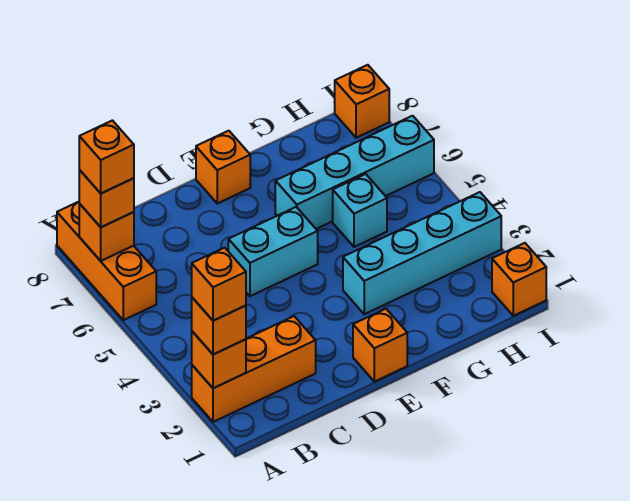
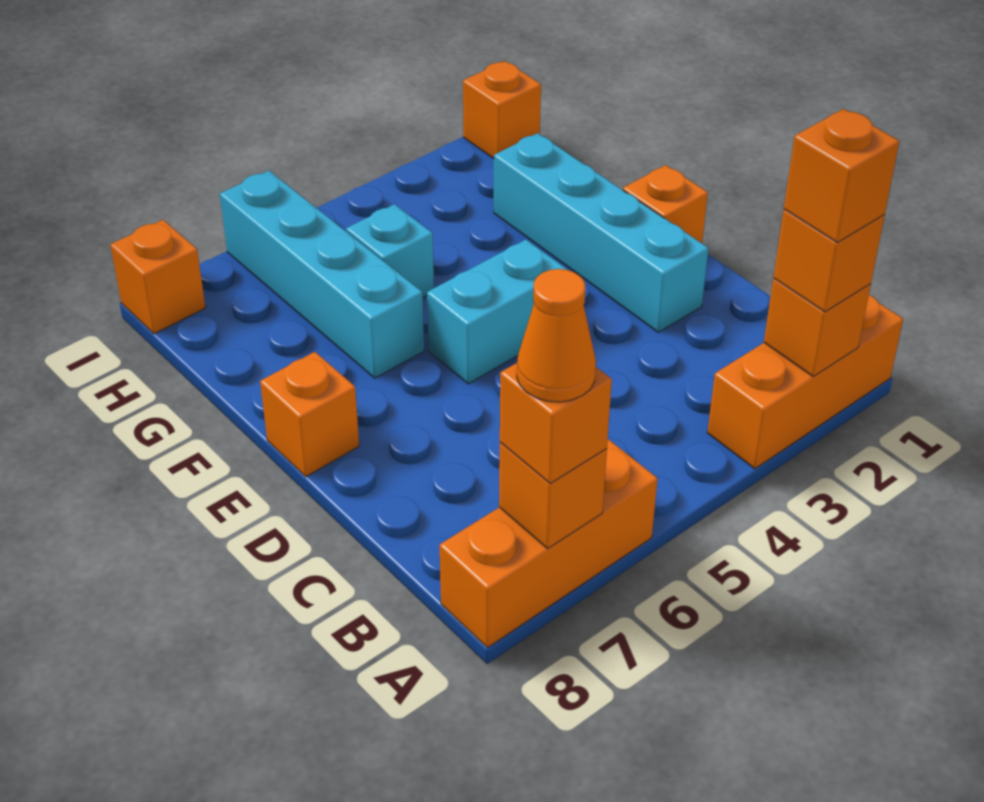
orange 1x3 brick [192,316,316,422] -> orange 1x3 brick turned to [707,295,903,469]
orange 1x1 brick [79,120,134,193] -> orange 1x1 cone [517,269,596,402]
cyan 1x2 brick [228,207,318,296] -> cyan 1x2 brick turned to [427,240,567,384]
cyan 1x4 brick [343,192,501,314] -> cyan 1x4 brick moved to [494,133,708,332]

